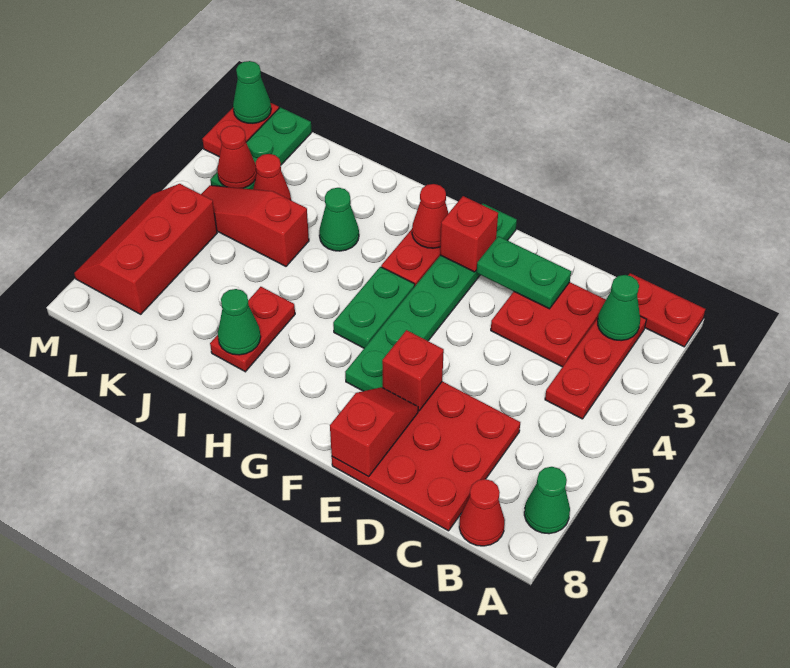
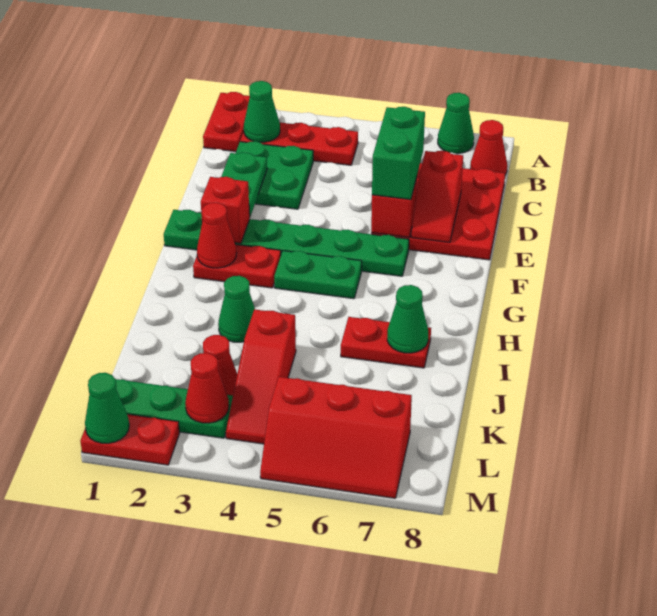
red 2x2 plate [491,282,606,367] -> green 2x2 plate [236,141,313,209]
none -> green 1x2 brick [372,107,425,200]
red 1x2 slope [330,387,418,477] -> red 1x2 slope turned to [411,151,463,242]

